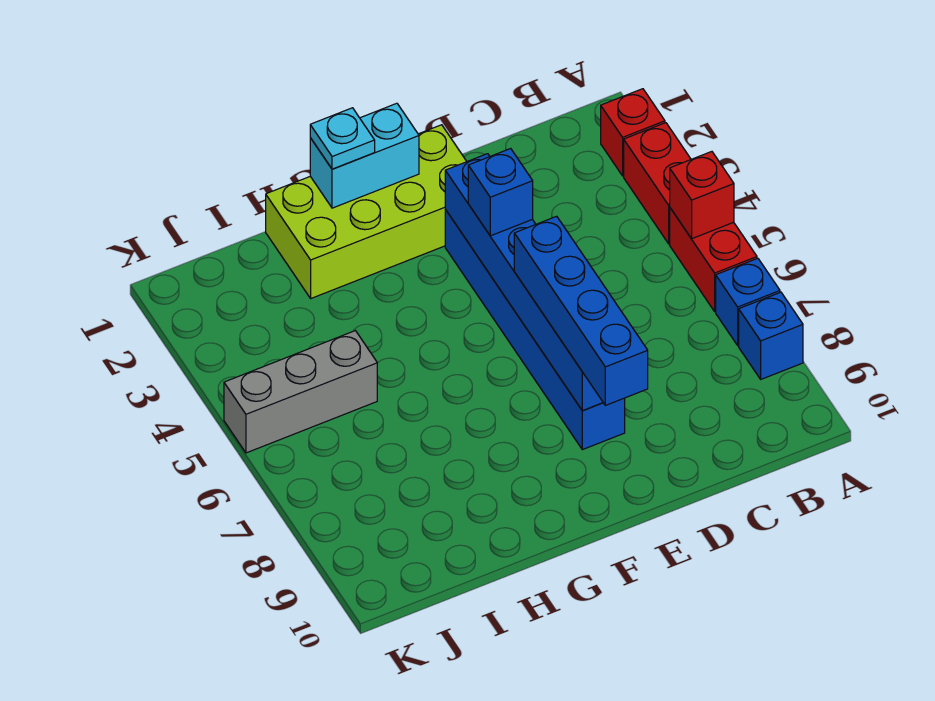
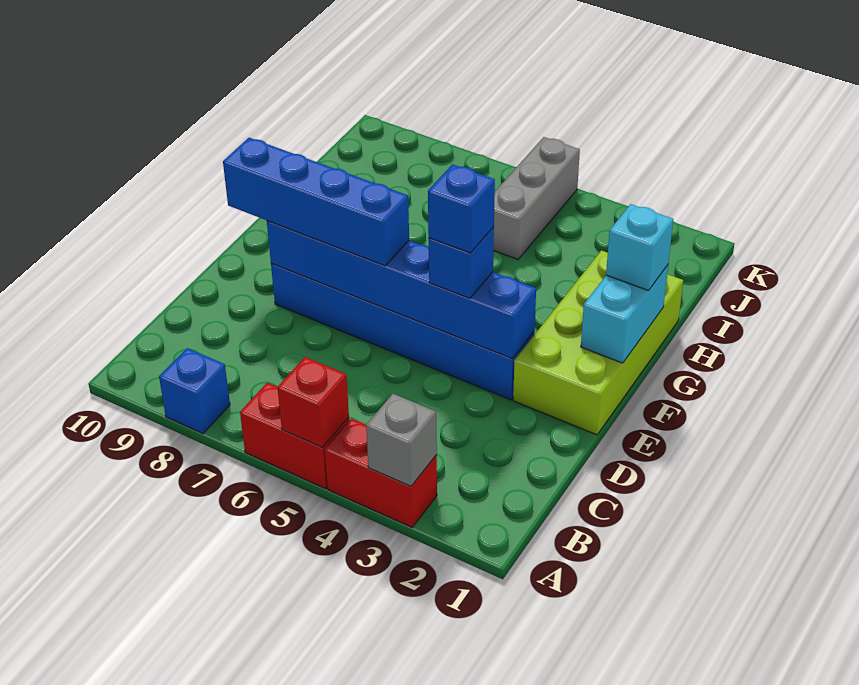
red 1x1 brick [601,89,665,176] -> none
none -> grey 1x1 brick [366,394,437,486]
blue 1x1 brick [716,258,780,345] -> blue 1x1 brick moved to [428,164,495,253]
cyan 1x1 plate [310,108,375,169] -> cyan 1x1 brick [606,204,673,290]

